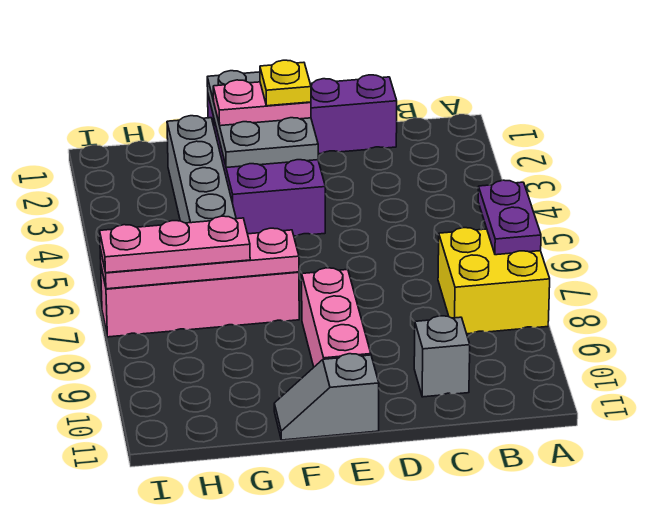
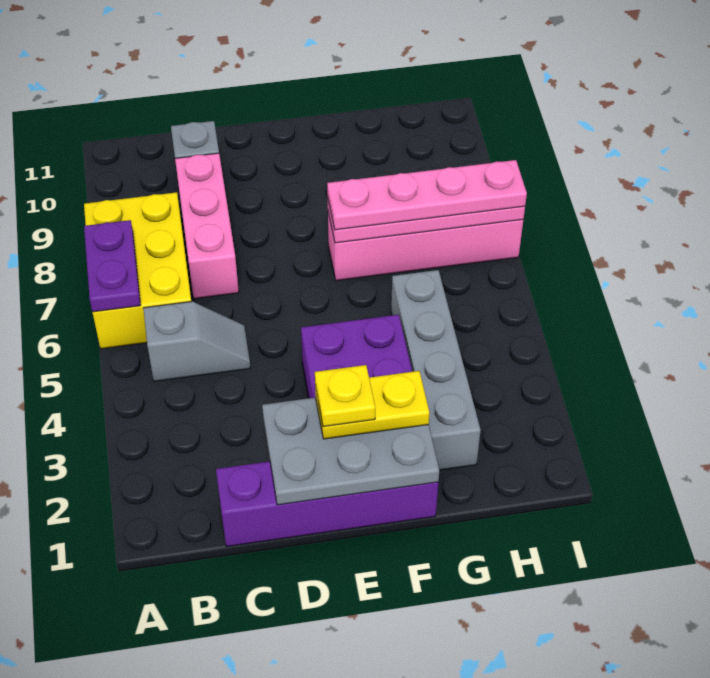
yellow 2x2 brick [438,228,550,334] -> yellow 2x3 brick [84,192,191,349]
grey 2x3 plate [207,71,318,168] -> grey 2x3 plate turned to [262,397,439,505]
pink 1x2 plate [213,80,311,126] -> yellow 1x2 plate [315,371,429,439]
pink 1x3 brick [302,268,371,367] -> pink 1x3 brick moved to [175,153,239,299]
grey 1x2 slope [274,354,379,440] -> grey 1x2 slope moved to [143,301,250,381]
pink 1x3 plate [100,216,250,273] -> pink 1x4 plate [327,160,527,230]

